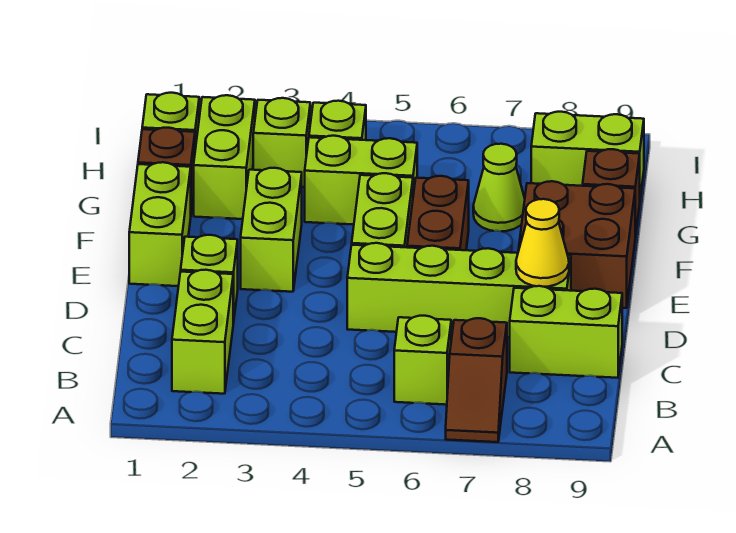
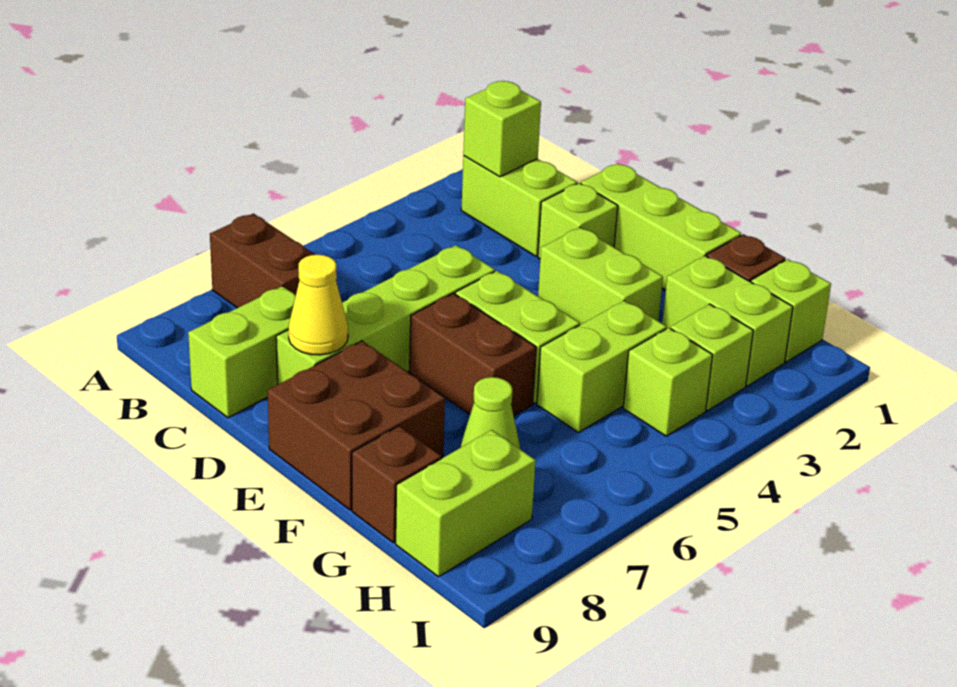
brown 1x2 slope [446,318,507,442] -> brown 1x2 brick [210,213,315,308]
lime 1x1 brick [394,316,451,405] -> lime 1x1 brick moved to [463,81,541,177]
lime 1x2 brick [129,162,191,286] -> lime 1x3 brick [581,164,741,290]

